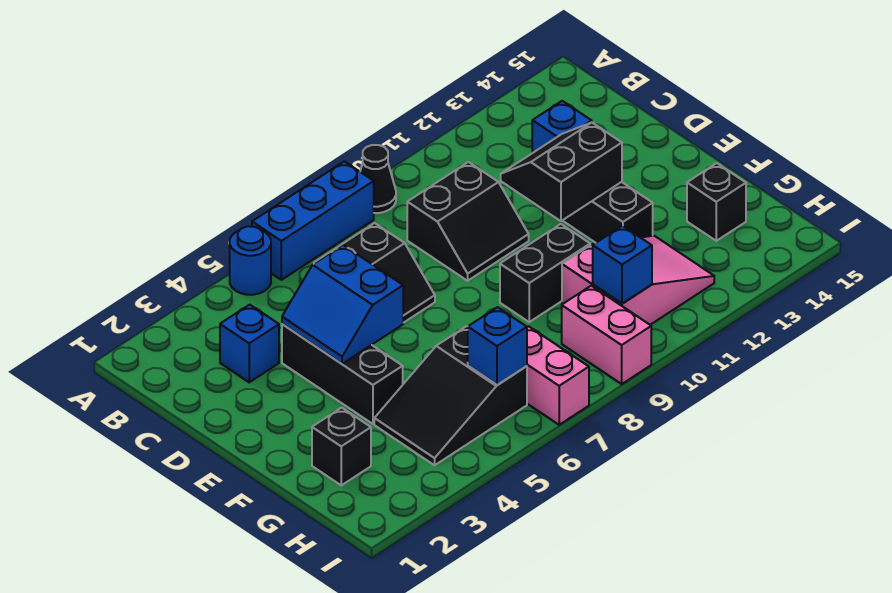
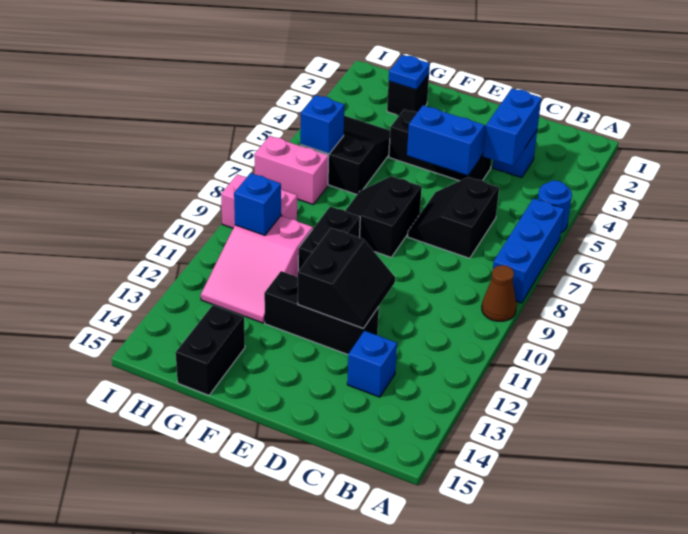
black 1x1 cone [360,145,396,213] -> brown 1x1 cone [482,265,517,321]
none -> blue 1x2 brick [483,89,541,166]
black 2x2 slope [407,162,529,281] -> black 2x2 slope moved to [345,176,422,257]
none -> blue 1x1 plate [389,55,430,90]
black 1x1 brick [687,163,746,241] -> black 1x2 brick [176,305,245,395]

